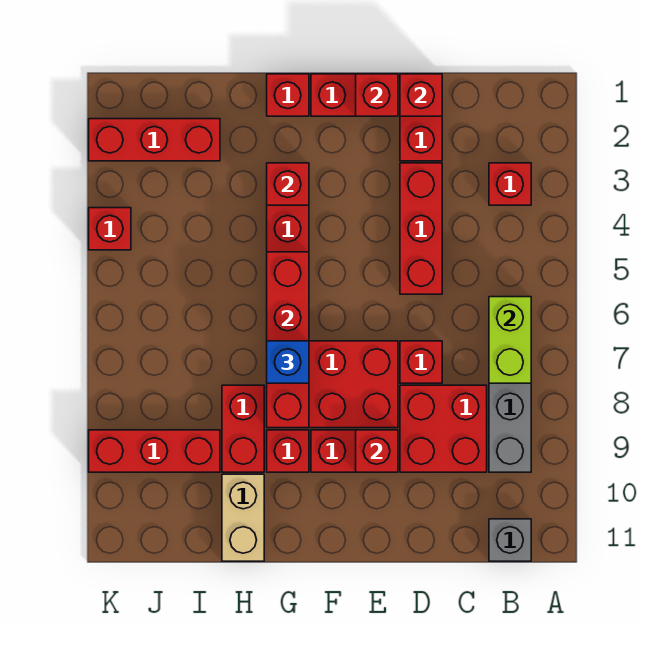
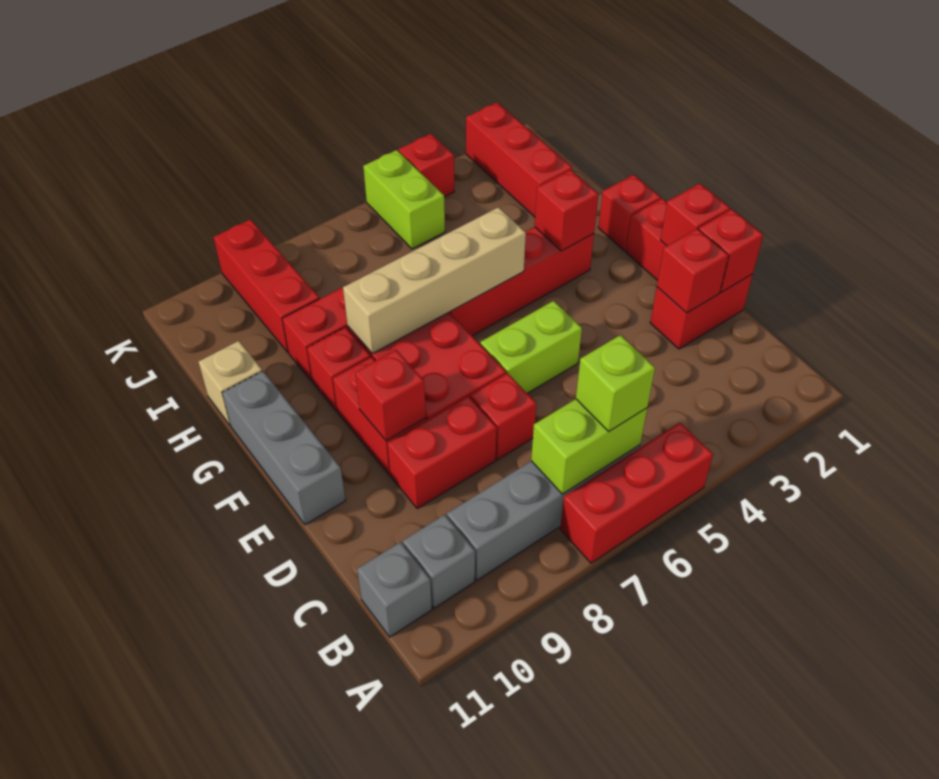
red 1x1 brick [489,163,531,205] -> red 1x1 brick moved to [657,229,729,313]
none -> lime 1x1 brick [576,335,655,431]
none -> grey 1x1 brick [403,515,475,608]
red 2x2 brick [400,385,487,472] -> red 1x2 brick [387,396,497,508]
red 1x3 brick [400,163,442,294] -> red 1x3 brick moved to [560,422,713,563]
none -> lime 1x2 brick [480,301,582,393]
none -> grey 1x3 brick [222,371,346,525]
red 1x4 brick [267,252,309,428] -> tan 1x4 brick [343,207,526,354]
blue 1x1 brick [267,341,309,383] -> none
tan 1x2 brick [222,474,264,561] -> tan 1x1 brick [199,341,262,426]
none -> lime 1x2 brick [363,150,445,249]

